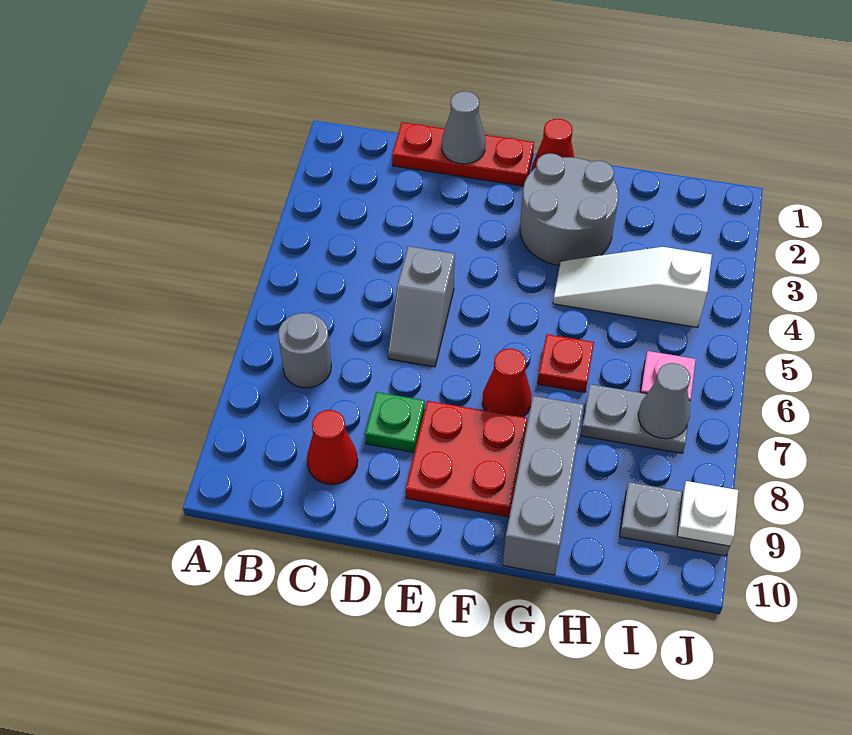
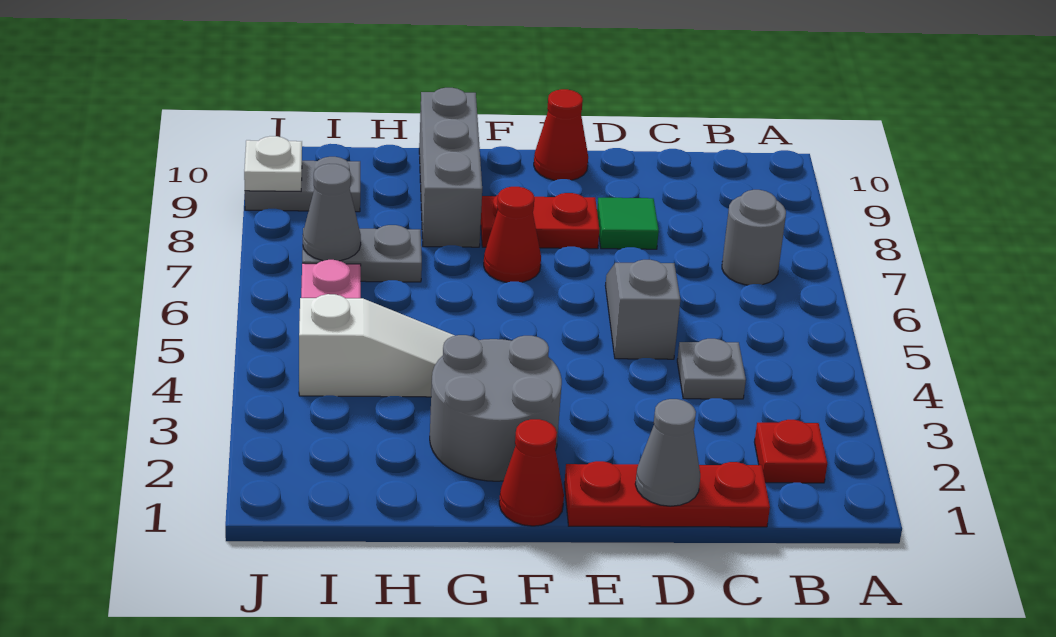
none -> grey 1x1 plate [677,339,746,399]
red 1x1 cone [307,410,358,484] -> red 1x1 cone moved to [534,89,588,180]
green 1x1 plate [365,392,425,452] -> green 1x1 tile [597,198,659,249]
red 2x2 plate [406,401,528,517] -> red 1x2 plate [481,193,599,249]
red 1x1 plate [538,334,594,392] -> red 1x1 plate moved to [755,420,827,483]

